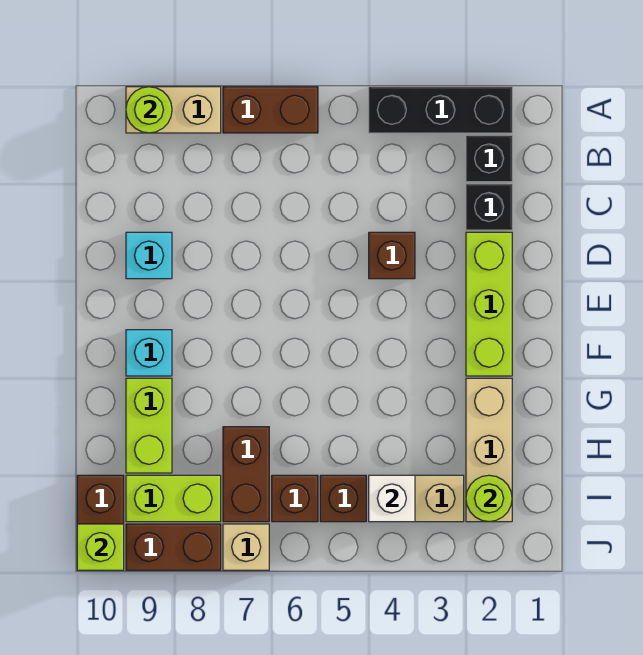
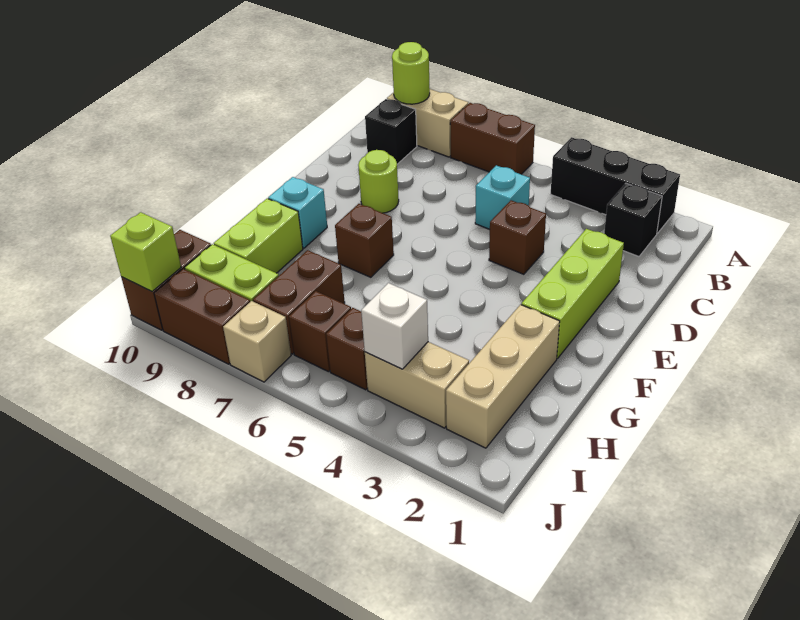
black 1x1 brick [466,184,512,230] -> black 1x1 brick moved to [365,99,417,164]
cyan 1x1 brick [126,232,172,279] -> cyan 1x1 brick moved to [475,165,530,229]
none -> brown 1x1 brick [335,204,394,277]
lime 1x1 round brick [466,475,512,522] -> lime 1x1 round brick moved to [358,150,399,213]

